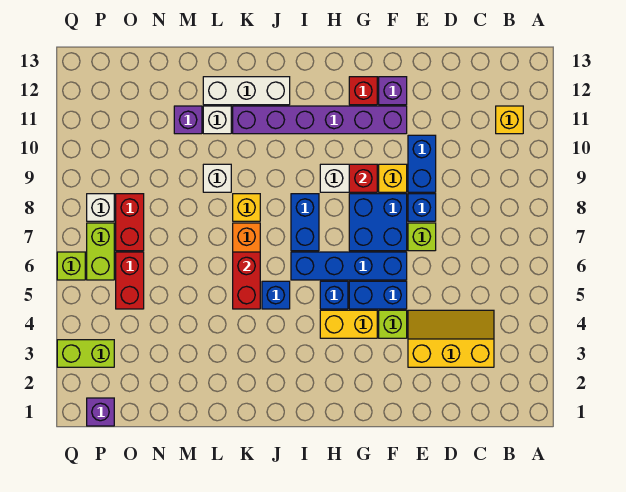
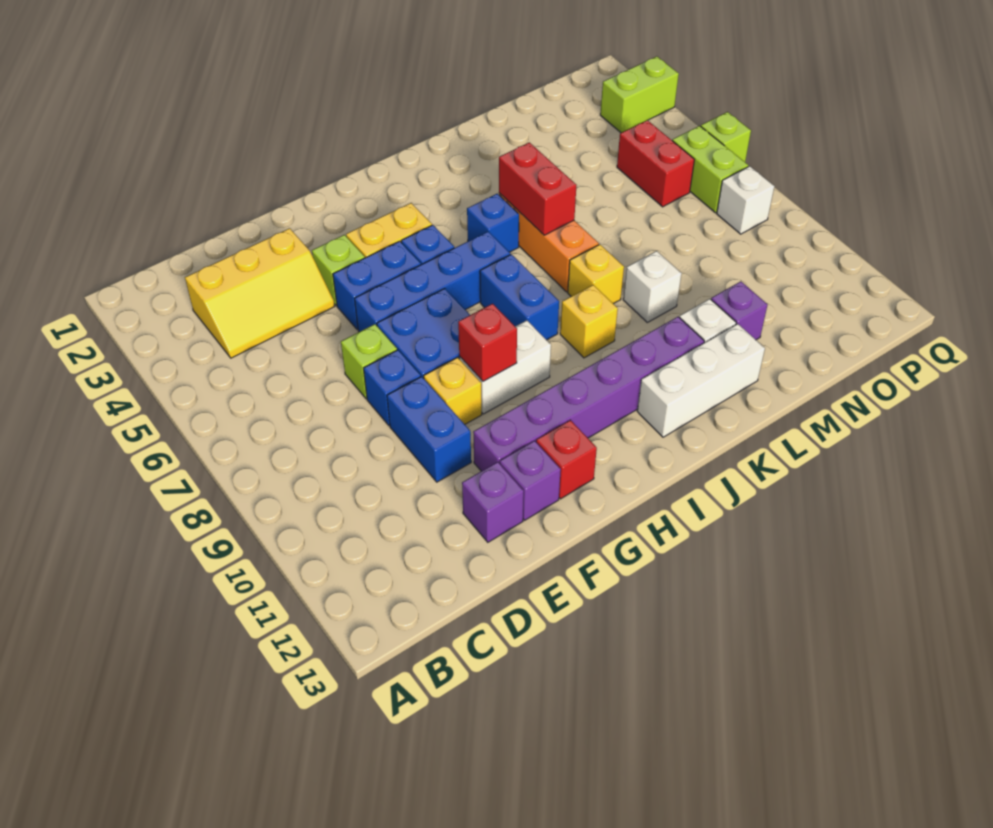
yellow 1x1 brick [496,106,523,134] -> yellow 1x1 brick moved to [560,285,618,358]
red 1x2 brick [116,194,144,251] -> none
purple 1x1 brick [87,398,114,426] -> purple 1x1 brick moved to [462,462,524,542]

